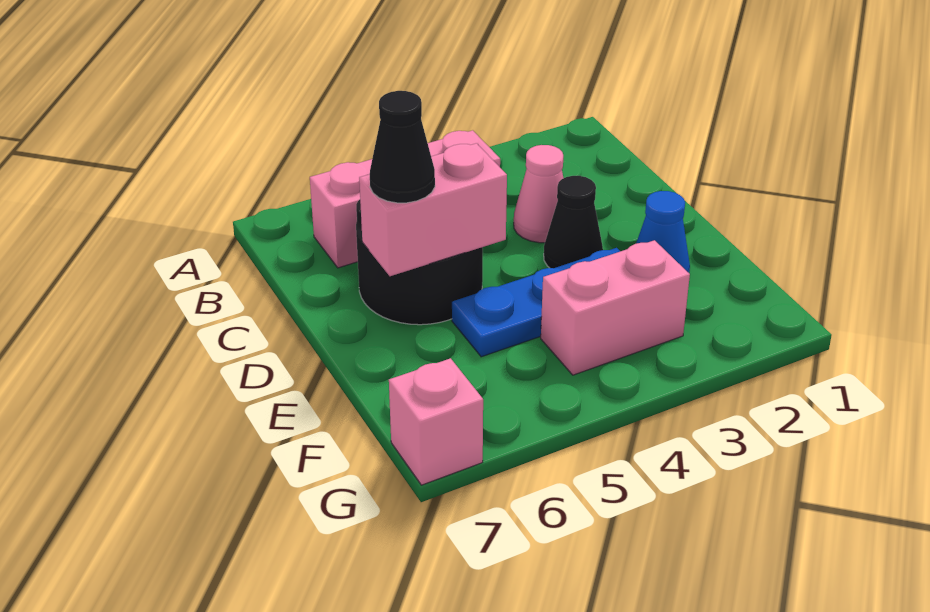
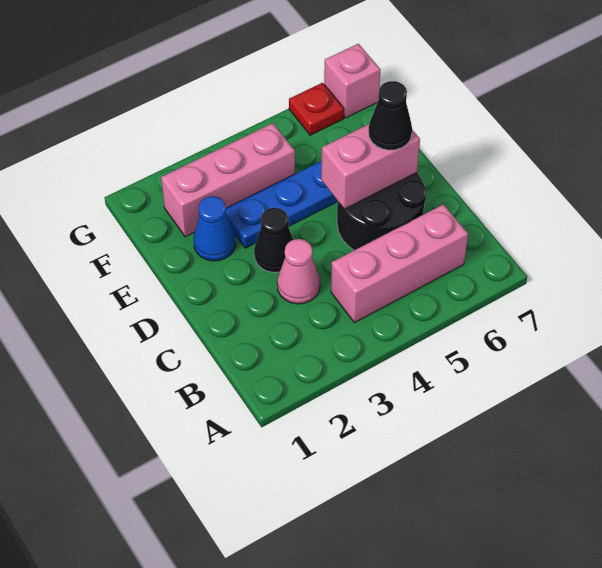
pink 1x2 brick [541,240,690,375] -> pink 1x3 brick [161,123,295,237]
none -> red 1x1 plate [289,83,344,135]

